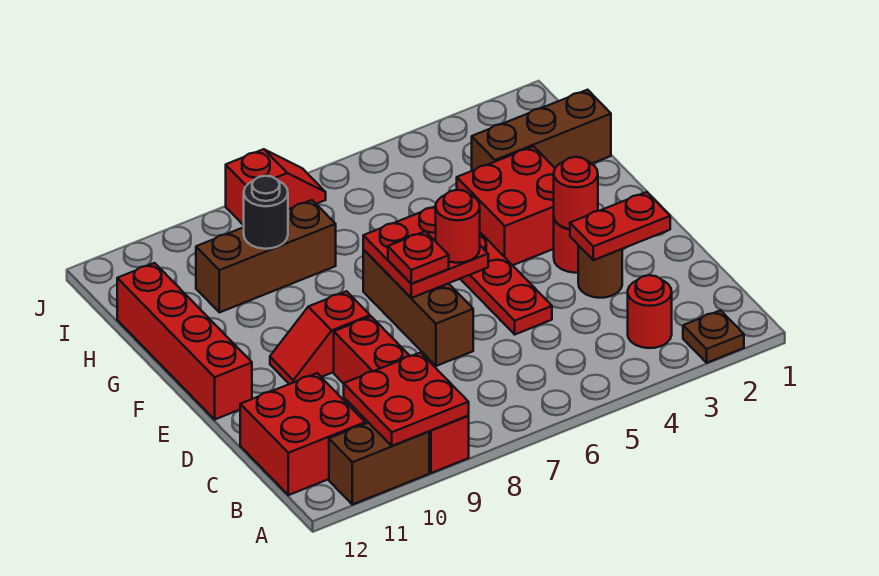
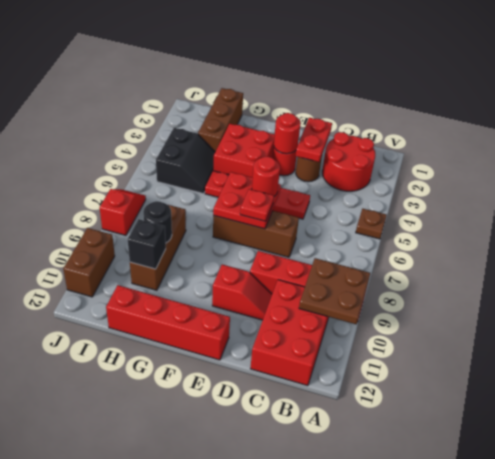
brown 1x1 plate [683,310,744,363] -> brown 1x1 plate moved to [356,209,387,239]
red 2x2 plate [344,353,469,446] -> brown 2x2 plate [299,258,370,324]
brown 1x2 brick [329,423,429,505] -> brown 1x2 brick moved to [63,228,115,297]
red 1x1 round brick [628,275,672,348] -> red 2x2 round brick [322,132,375,191]
red 2x2 brick [240,373,365,495] -> red 2x3 brick [250,280,329,386]
red 1x2 slope [270,291,370,384] -> red 1x2 slope turned to [212,265,272,320]
none -> black 2x2 slope [156,128,215,194]
none -> black 1x1 brick [128,219,166,269]

